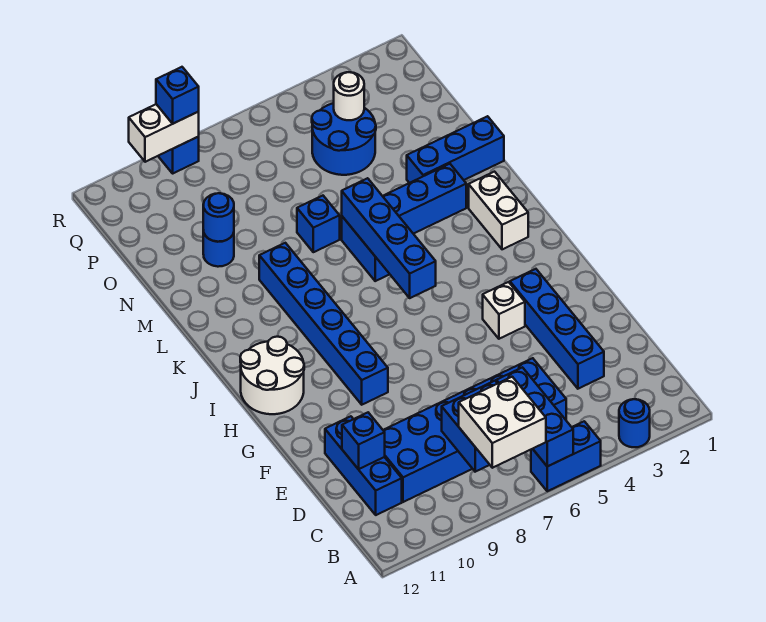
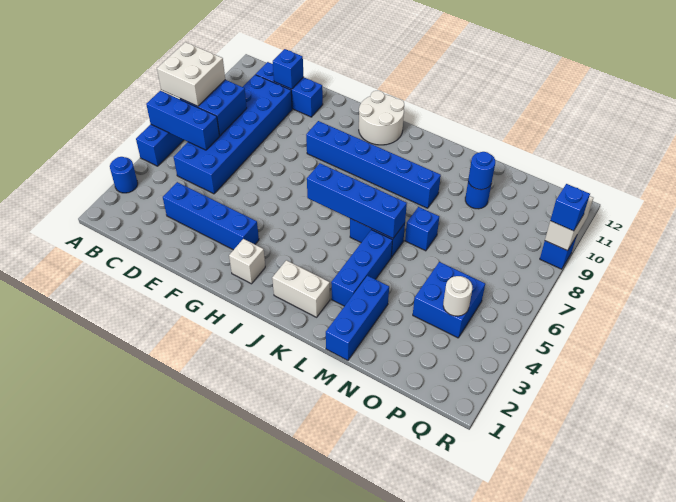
white 1x1 brick [483,282,525,339] -> white 1x1 brick moved to [229,239,265,284]
blue 2x2 round brick [312,103,376,175] -> blue 2x2 brick [413,262,485,338]

